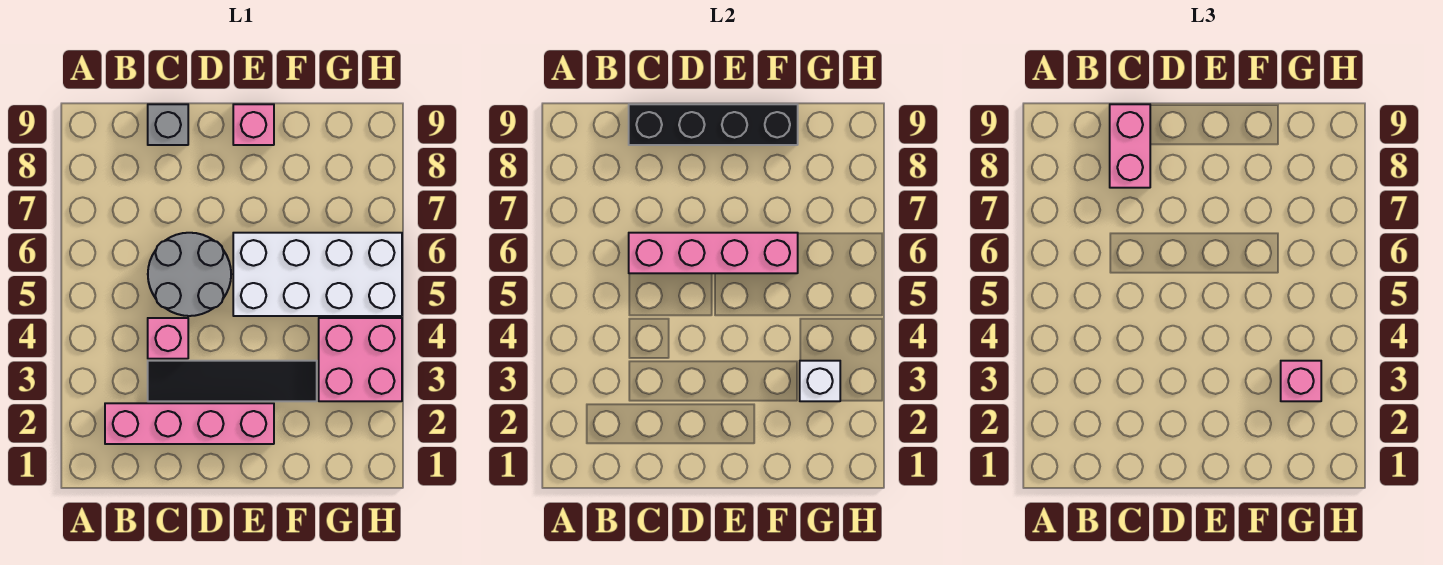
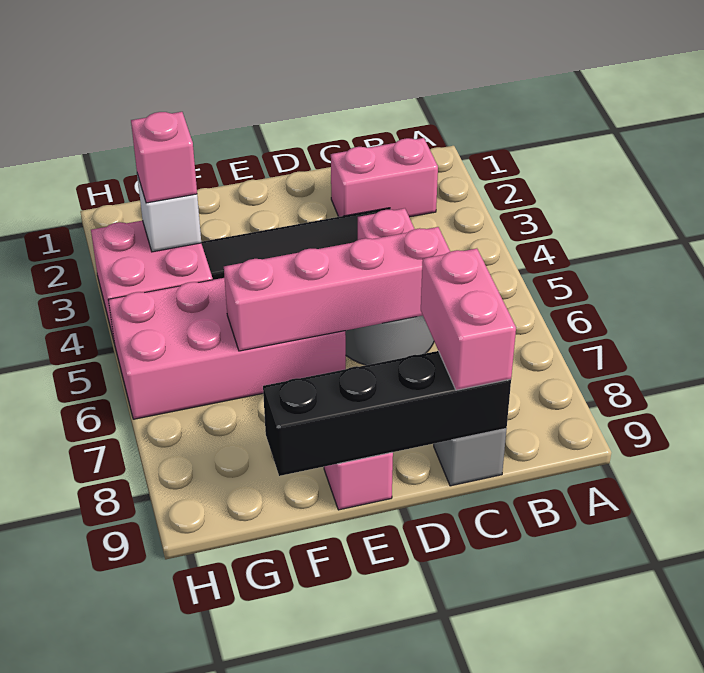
pink 1x4 brick [105,403,274,444] -> pink 1x2 brick [331,138,438,217]
white 2x4 brick [233,233,402,316] -> pink 2x4 brick [108,278,346,419]

